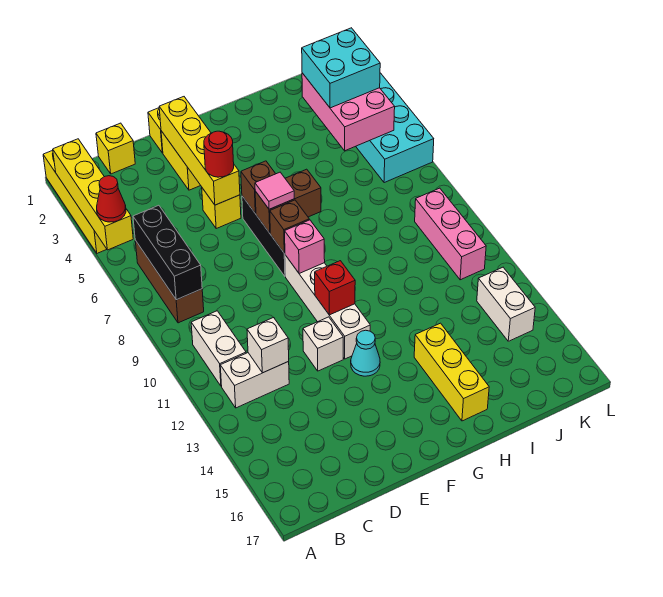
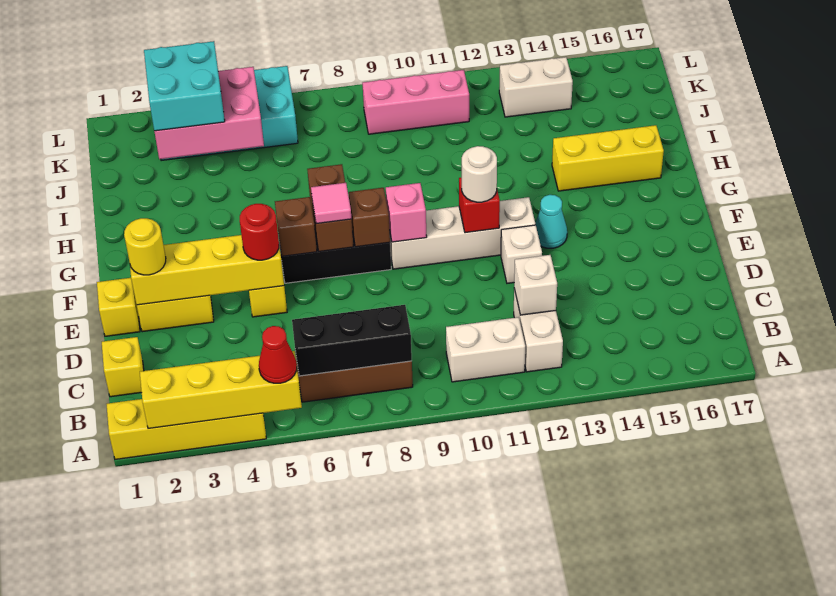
none -> yellow 1x1 round brick [124,218,166,275]
none -> white 1x1 round brick [462,146,497,202]

